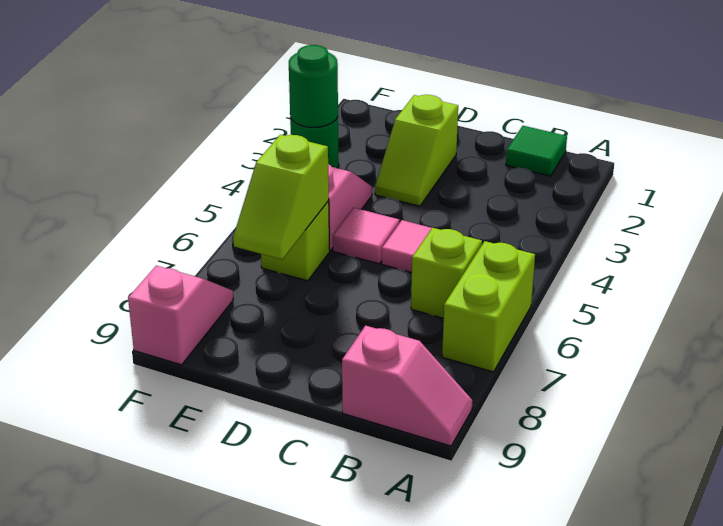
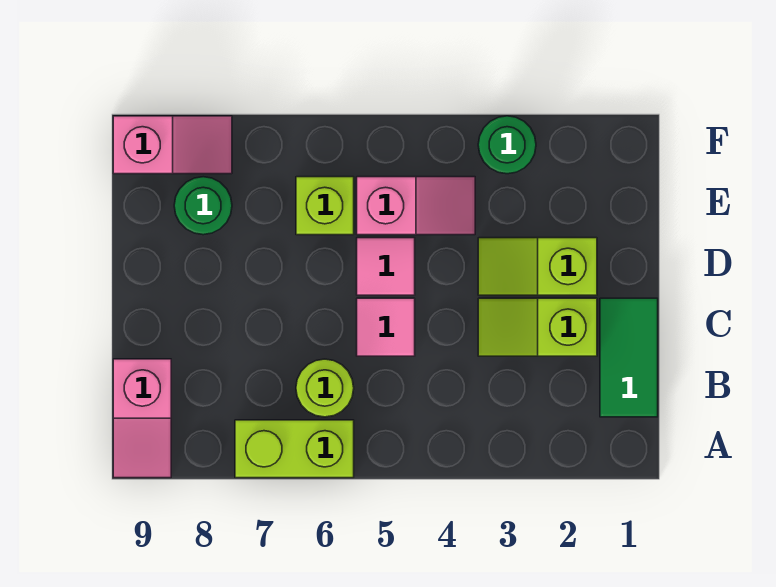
green 1x1 tile [506,126,567,176] -> green 1x2 tile [600,298,658,417]
lime 1x1 brick [411,228,482,318] -> lime 1x1 round brick [296,359,354,417]
lime 1x2 slope [233,135,329,259] -> lime 1x2 slope moved to [478,298,597,356]
green 1x1 round brick [289,45,338,128] -> green 1x1 round brick moved to [174,177,232,235]

